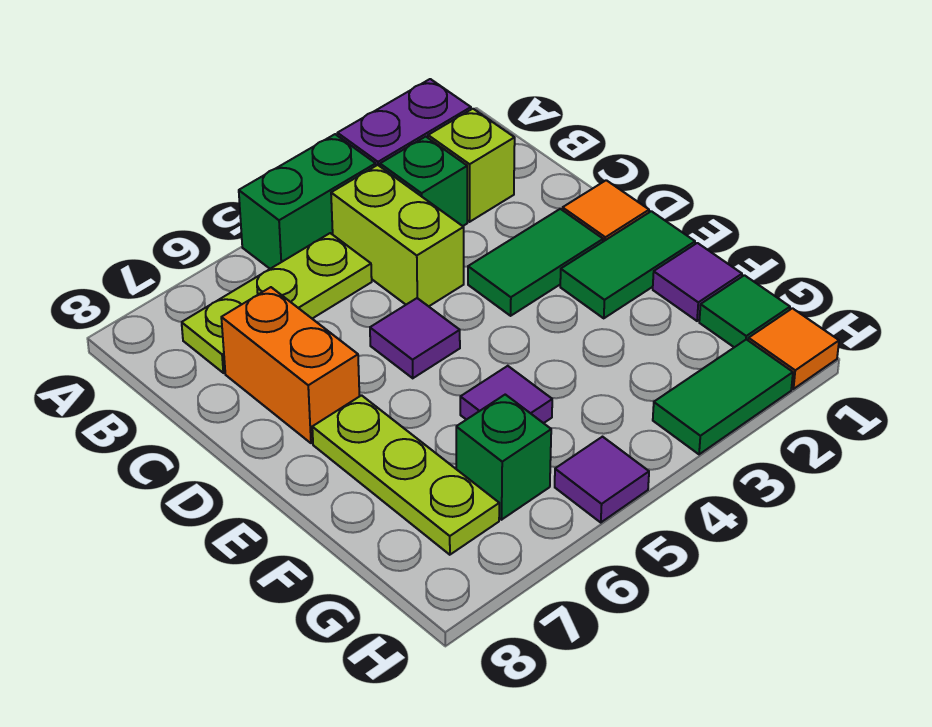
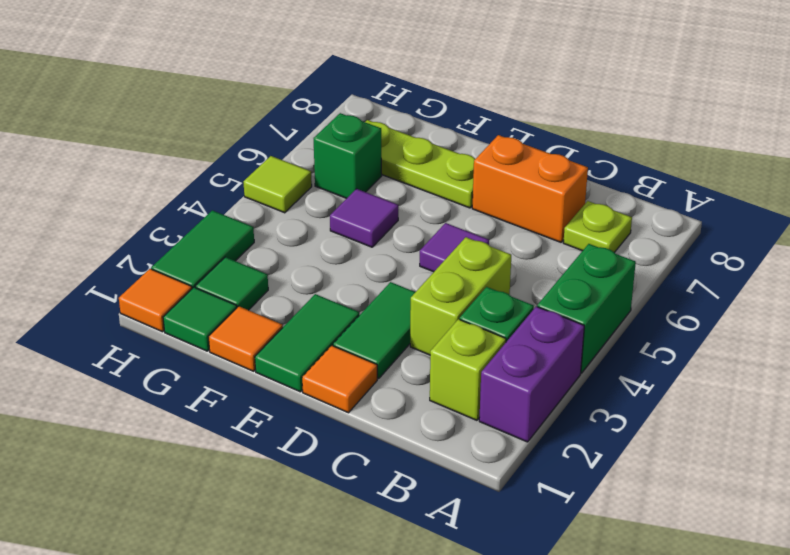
lime 1x2 brick [331,165,464,306] -> lime 1x2 brick turned to [410,237,511,355]
lime 1x3 plate [182,233,372,373] -> lime 1x1 plate [563,201,632,253]
purple 1x1 tile [653,243,742,321] -> orange 1x1 tile [209,306,283,371]
none -> green 1x1 tile [195,257,268,310]
purple 1x1 tile [555,437,649,522] -> lime 1x1 tile [243,156,312,213]

